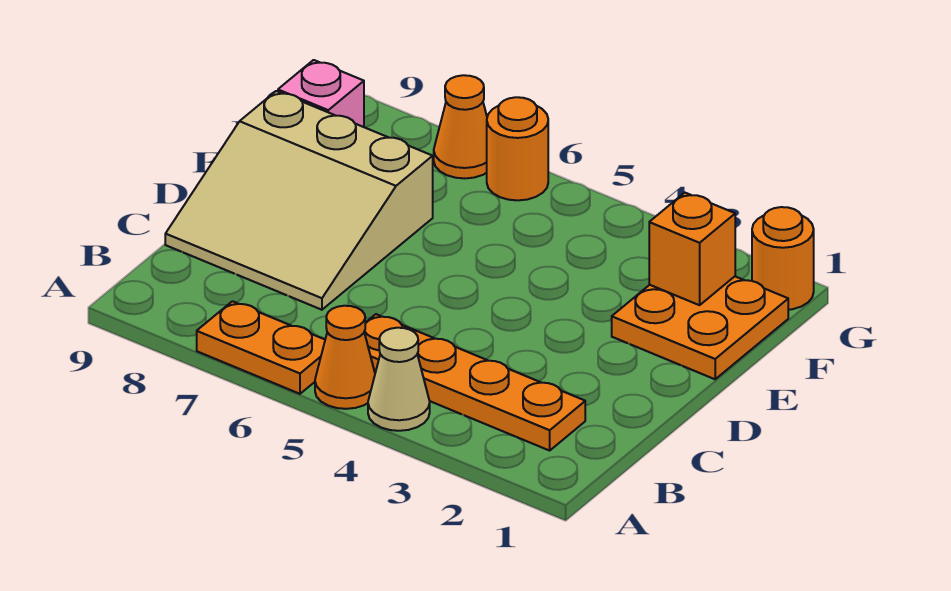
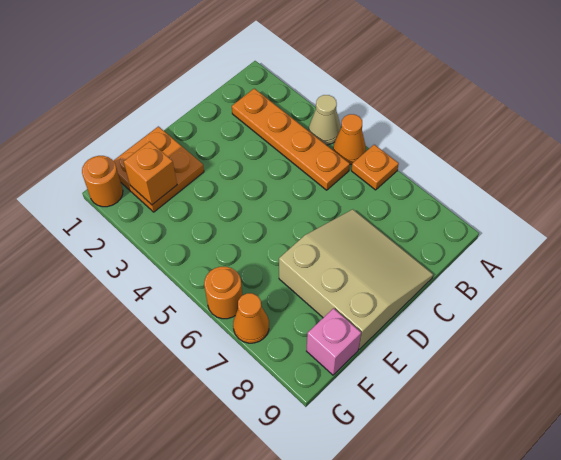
orange 1x2 plate [197,301,325,394] -> orange 1x1 plate [351,145,399,190]

